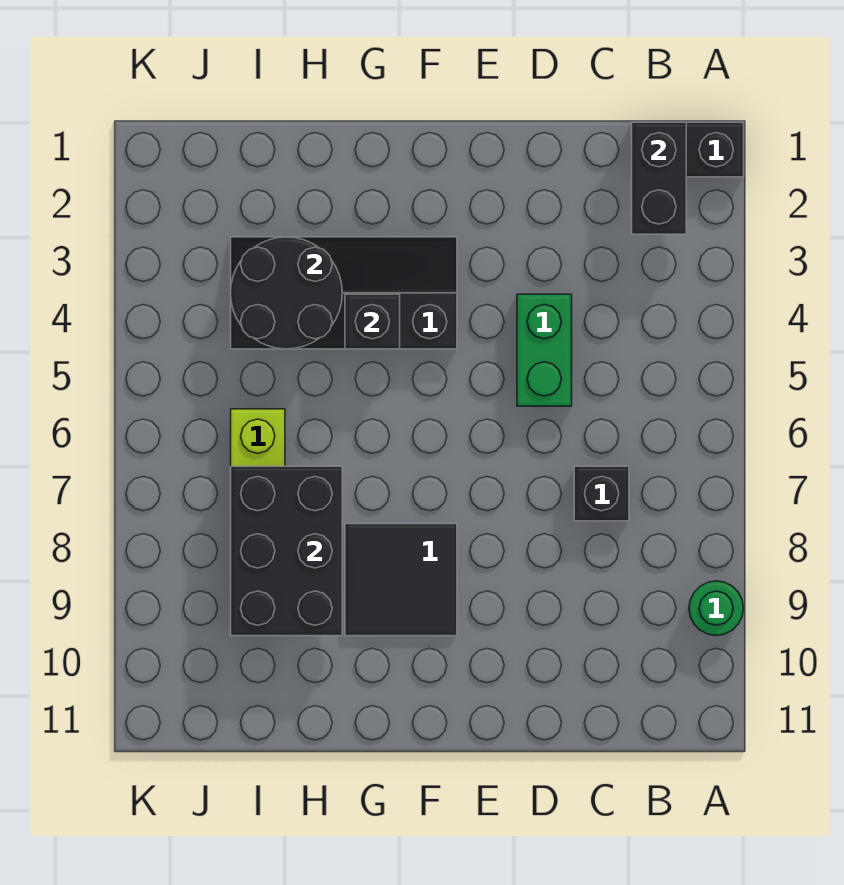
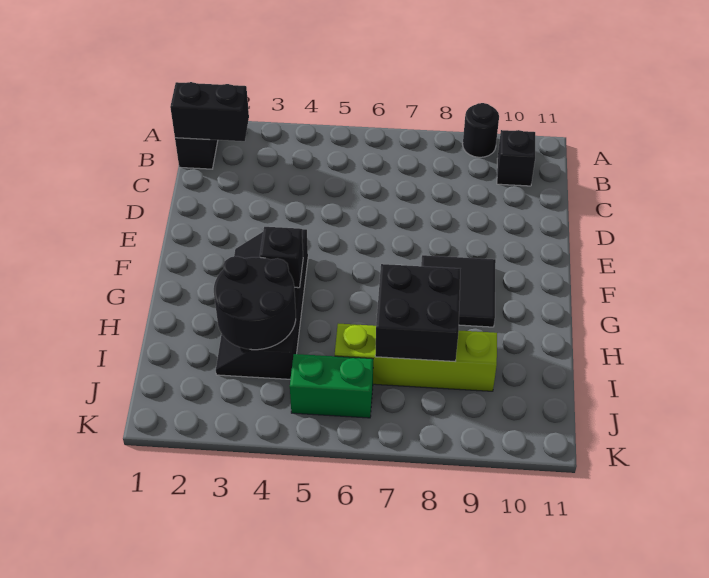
green 1x1 round brick [689,581,744,636] -> black 1x1 round brick [463,103,499,157]
black 1x1 brick [574,466,629,521] -> black 1x1 brick moved to [497,130,535,186]
green 1x2 brick [517,294,572,406] -> green 1x2 brick moved to [290,354,373,418]
black 2x3 brick [231,466,342,636] -> black 2x2 brick [375,264,460,362]

